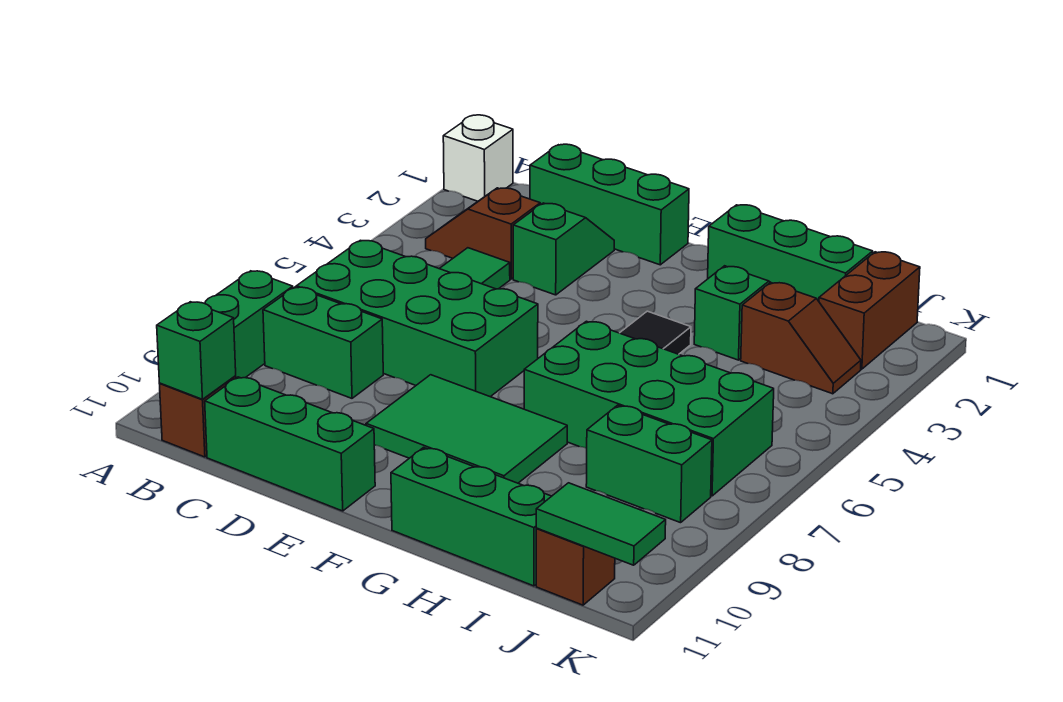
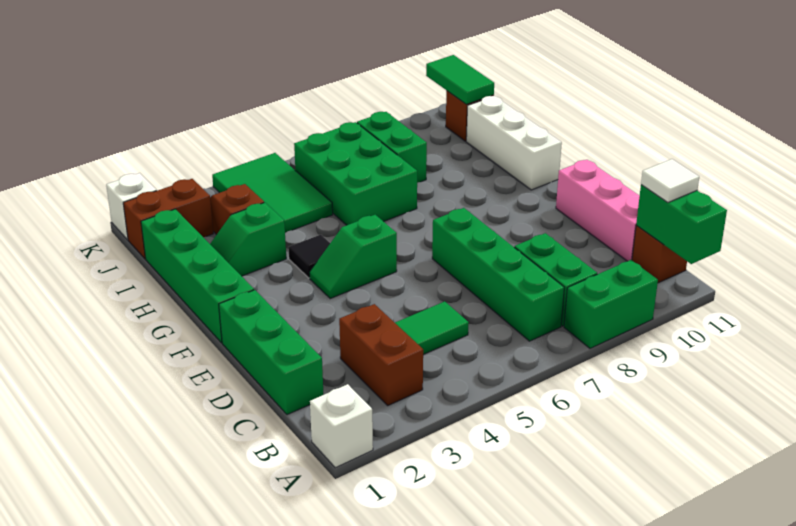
brown 1x2 slope [426,188,540,279] -> brown 1x2 brick [339,304,423,405]
green 2x4 brick [297,240,538,397] -> green 1x4 brick [432,208,564,341]
green 1x1 brick [157,302,236,399] -> green 1x2 brick [636,185,727,264]
none -> white 1x1 tile [641,159,699,202]
green 1x3 brick [205,377,375,511] -> pink 1x3 brick [556,160,640,261]
green 1x2 slope [513,203,614,295] -> green 1x2 slope moved to [309,215,397,298]
green 2x3 tile [366,375,567,483] -> green 2x3 tile moved to [212,153,333,233]
green 1x3 brick [708,205,873,301] -> green 1x4 brick [141,209,254,343]
green 2x4 brick [524,321,774,496] -> green 2x3 brick [294,122,417,225]
green 1x3 brick [391,448,551,586] -> white 1x3 brick [466,96,562,190]
none -> white 1x1 brick [106,173,157,240]

